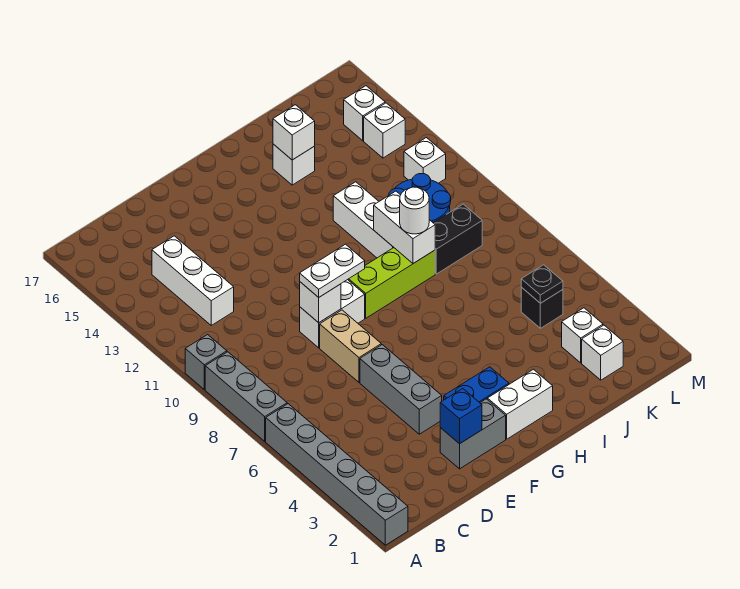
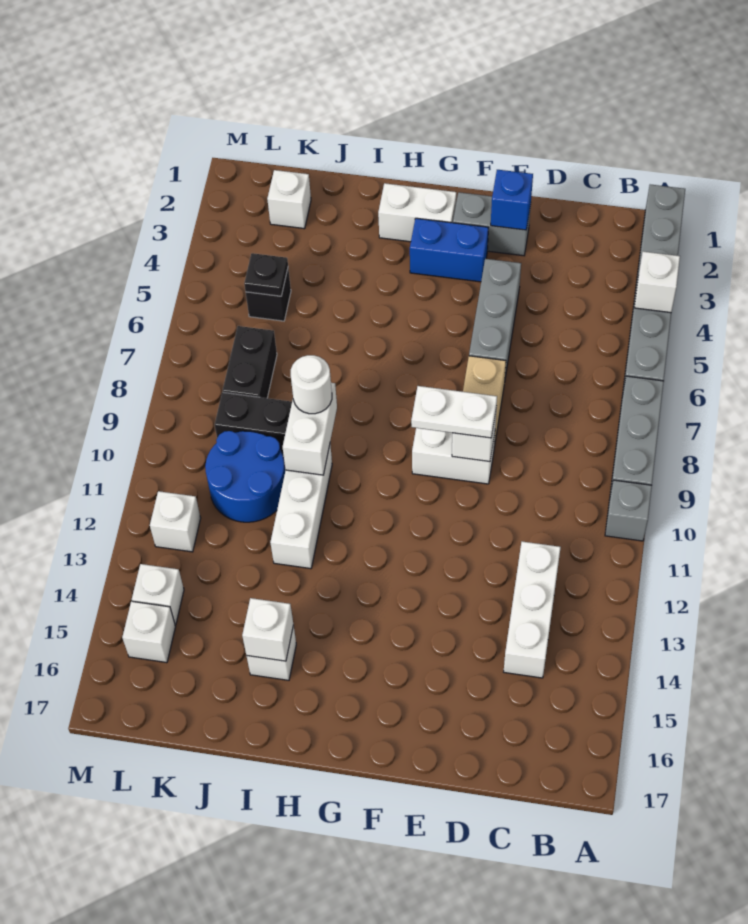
lime 1x3 brick [348,248,435,318] -> none
white 1x1 brick [562,308,603,363] -> white 1x1 brick moved to [634,252,680,313]
none -> black 1x2 brick [223,326,277,398]

